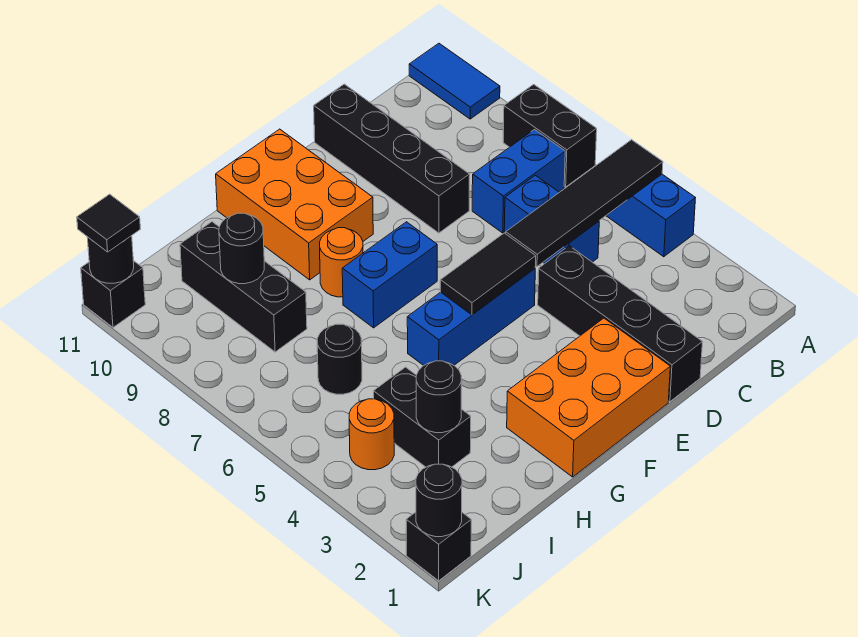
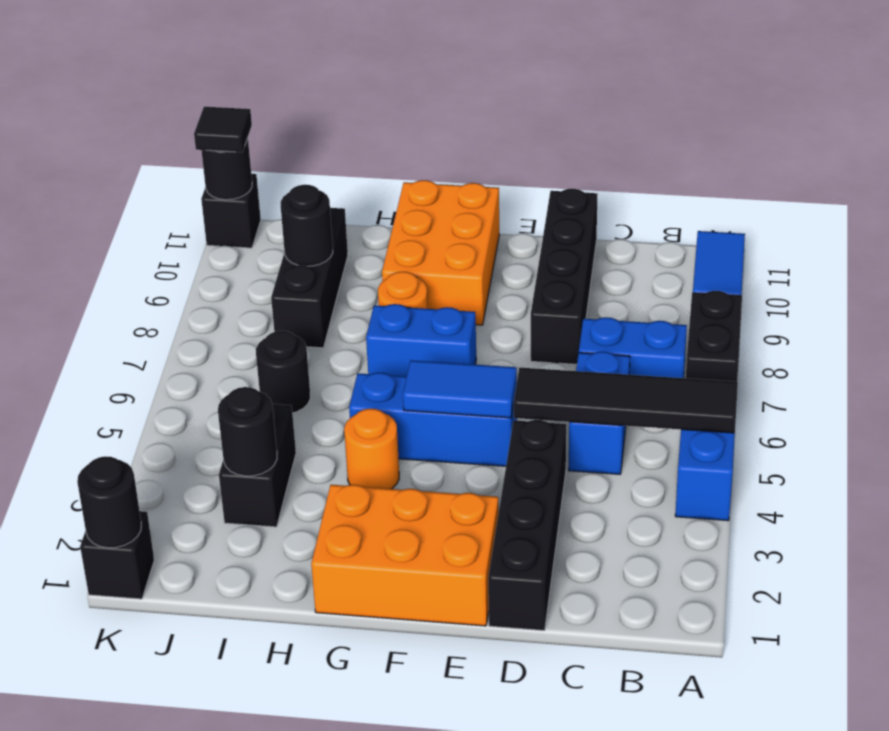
black 1x2 tile [440,233,536,315] -> blue 1x2 tile [403,360,517,418]
orange 1x1 round brick [349,399,394,470] -> orange 1x1 round brick moved to [344,409,399,489]

